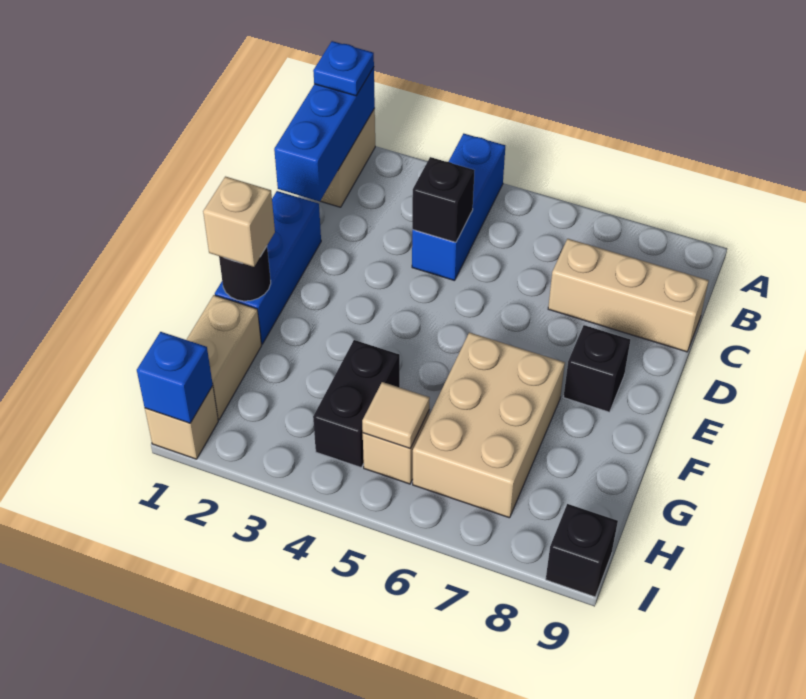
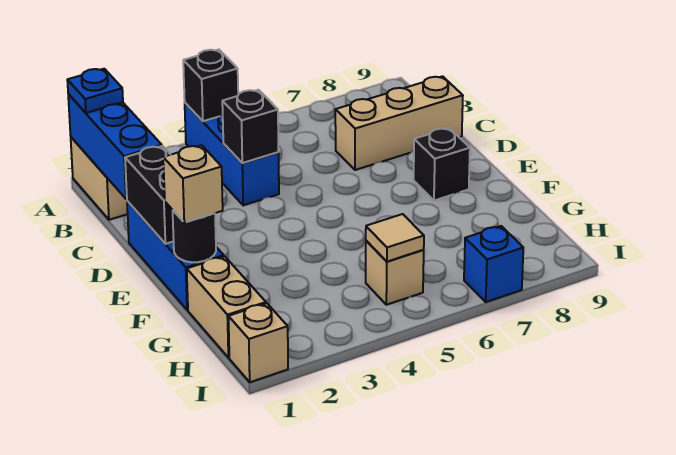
tan 2x3 brick [413,332,565,518] -> none
black 1x2 brick [313,340,400,467] -> black 1x2 brick moved to [125,146,174,244]
blue 1x1 brick [137,332,213,423] -> blue 1x1 brick moved to [464,226,523,302]
black 1x1 brick [546,504,618,597] -> black 1x1 brick moved to [183,50,238,121]

